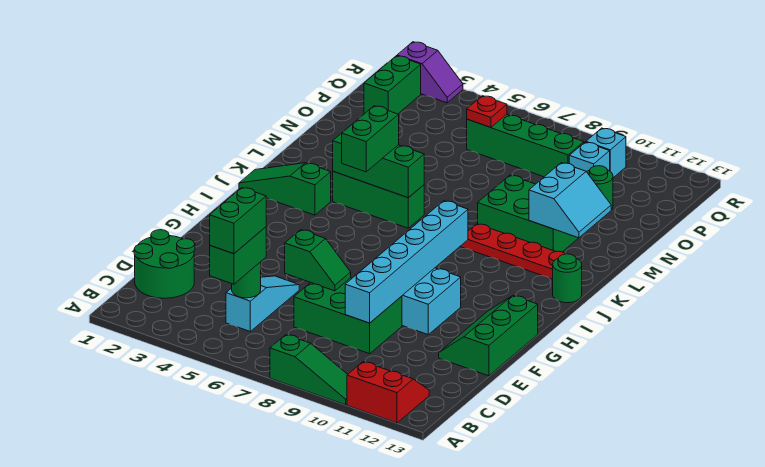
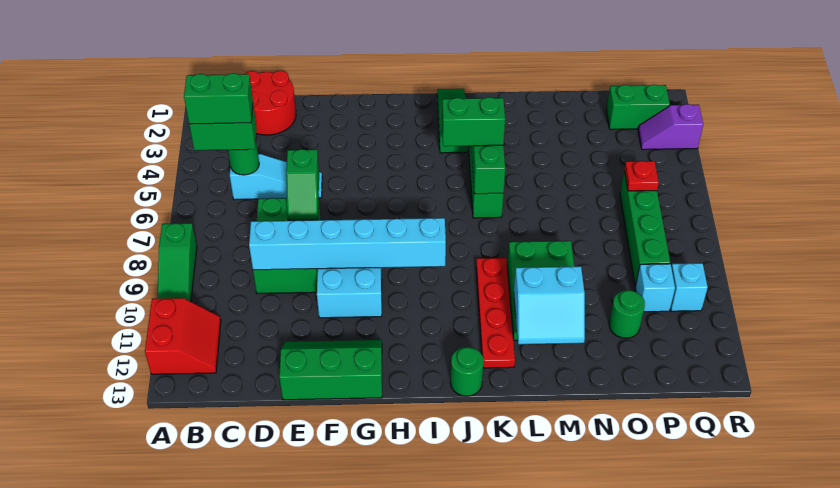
green 2x2 round brick [134,230,195,298] -> red 2x2 round brick [245,71,296,135]
purple 1x2 slope [397,42,463,103] -> purple 1x2 slope turned to [638,104,703,150]

